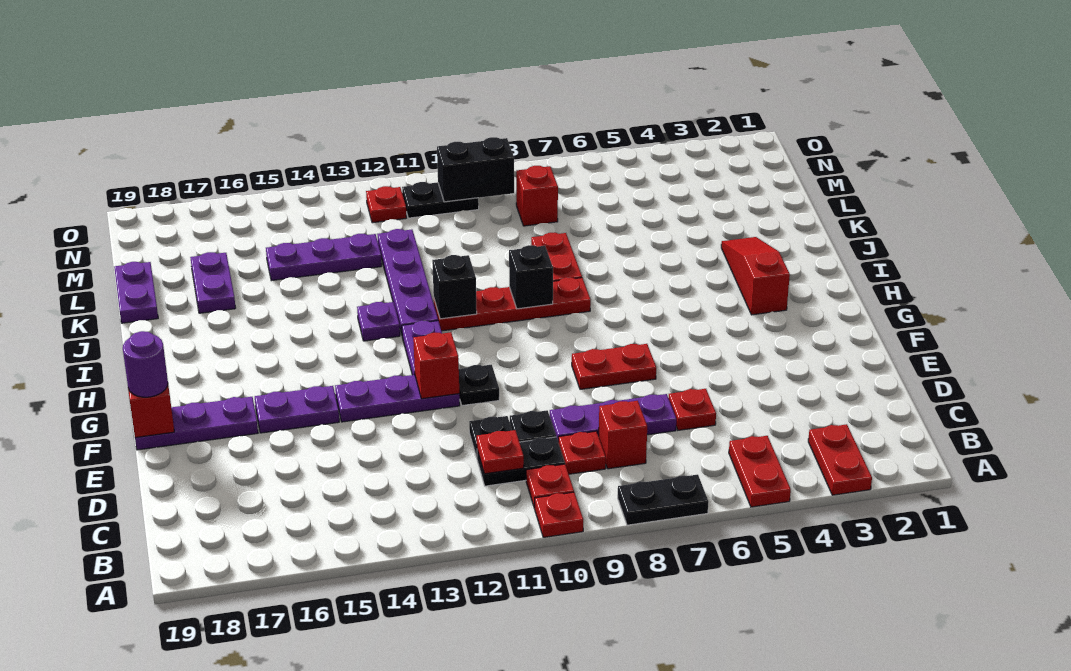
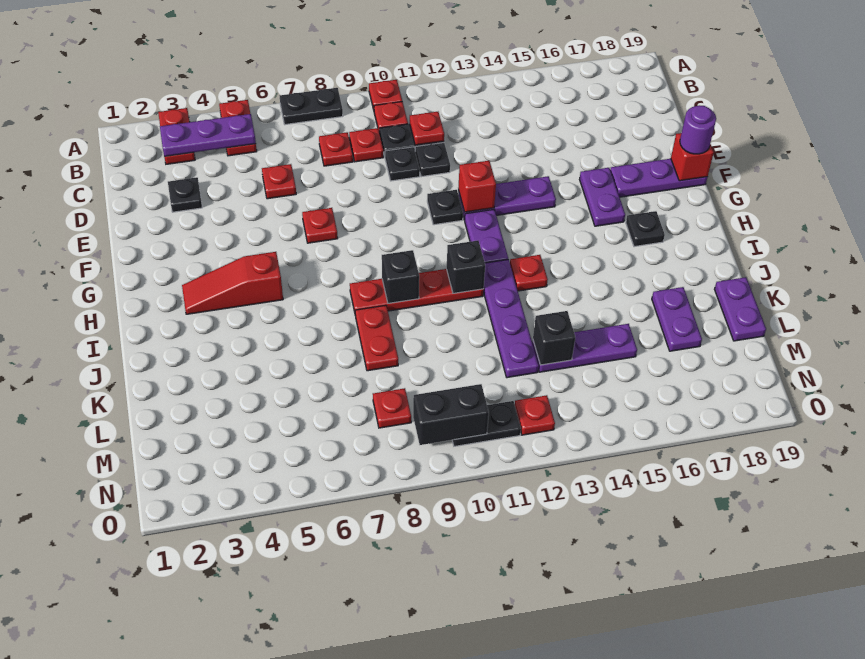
red 1x1 brick [599,401,647,469] -> red 1x1 plate [319,132,353,166]
none -> black 1x1 plate [168,177,202,212]
purple 1x3 plate [550,394,676,440] -> purple 1x3 plate moved to [160,114,256,156]
red 1x2 plate [572,344,656,389] -> red 1x1 plate [302,208,338,243]
purple 1x2 plate [255,386,339,433] -> purple 1x2 plate turned to [580,168,625,226]
red 1x3 slope [721,237,790,315] -> red 1x3 slope turned to [182,252,283,314]
none -> black 1x1 plate [626,211,665,247]
purple 1x1 plate [357,302,400,341] -> red 1x1 plate [510,255,548,291]
none -> black 1x1 brick [533,311,575,365]
red 1x1 brick [516,166,558,226] -> red 1x1 plate [373,388,411,428]

